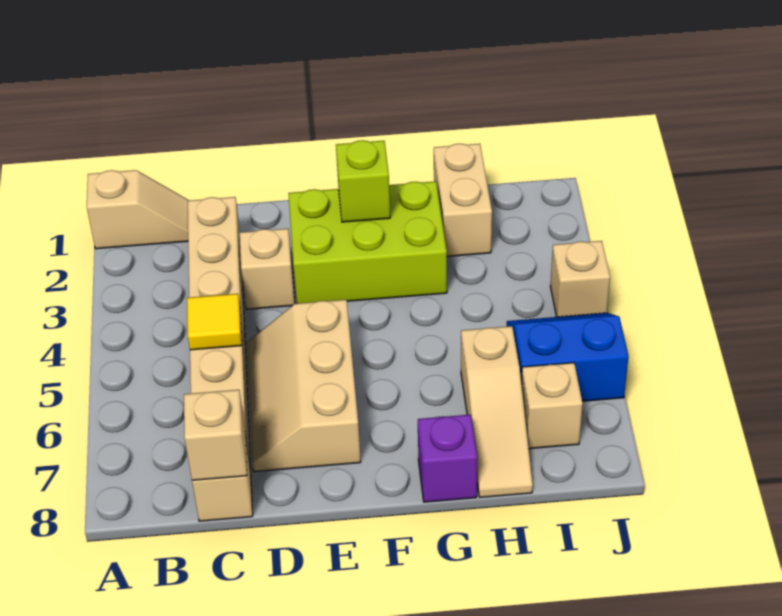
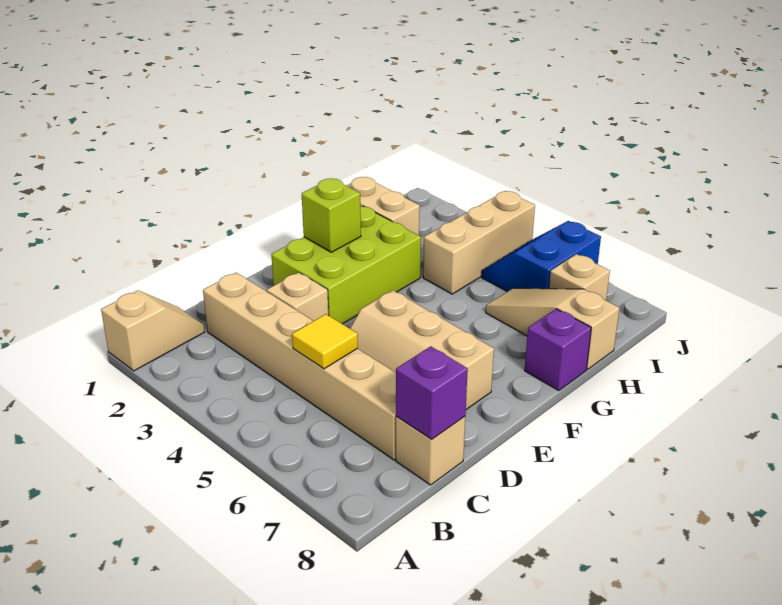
tan 1x1 brick [184,390,247,480] -> purple 1x1 brick [396,346,468,439]
tan 1x3 slope [461,326,533,497] -> tan 1x3 slope turned to [486,288,619,370]
tan 1x1 brick [550,241,610,317] -> tan 1x3 brick [423,191,535,294]

